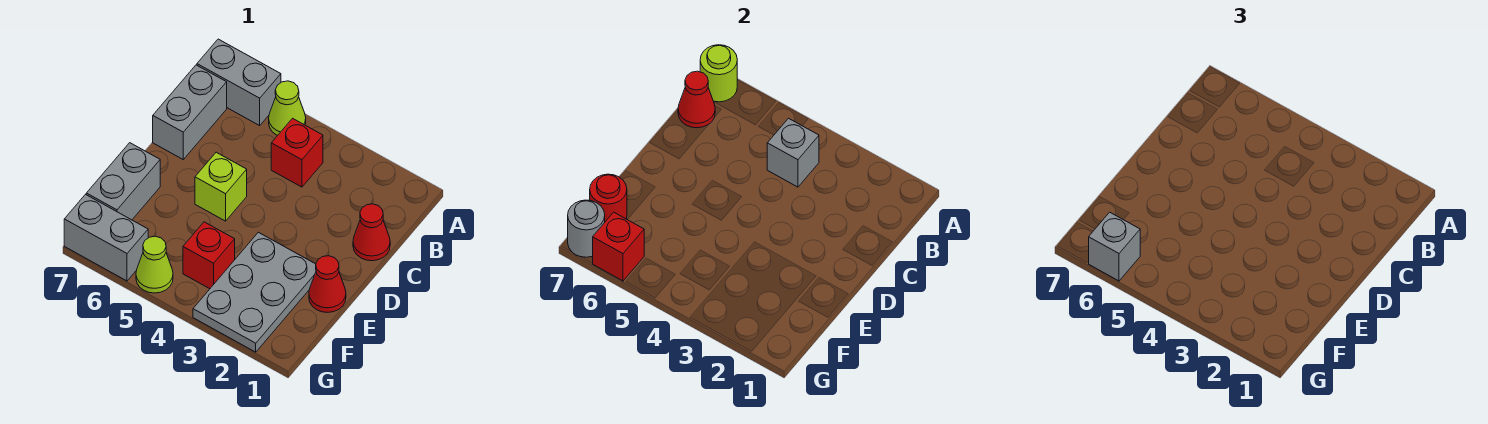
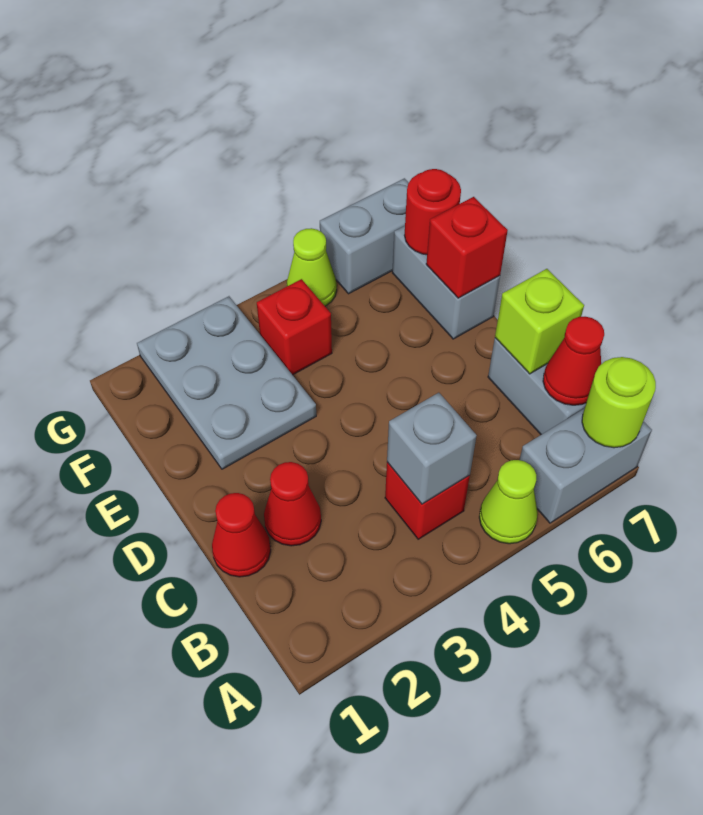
lime 1x1 brick [195,152,247,221] -> lime 1x1 brick moved to [495,269,584,374]
red 1x1 cone [309,256,346,312] -> red 1x1 cone moved to [264,462,321,546]
red 1x1 brick [592,212,644,281] -> red 1x1 brick moved to [426,197,508,298]
grey 1x1 brick [1089,212,1140,281] -> none
grey 1x1 round brick [568,200,605,257] -> none

